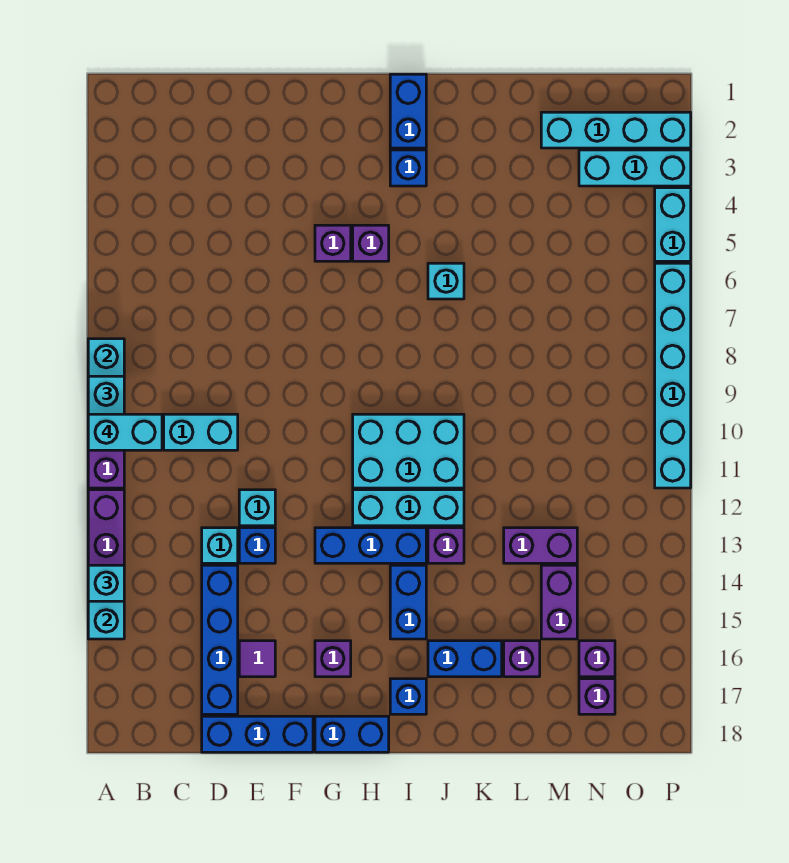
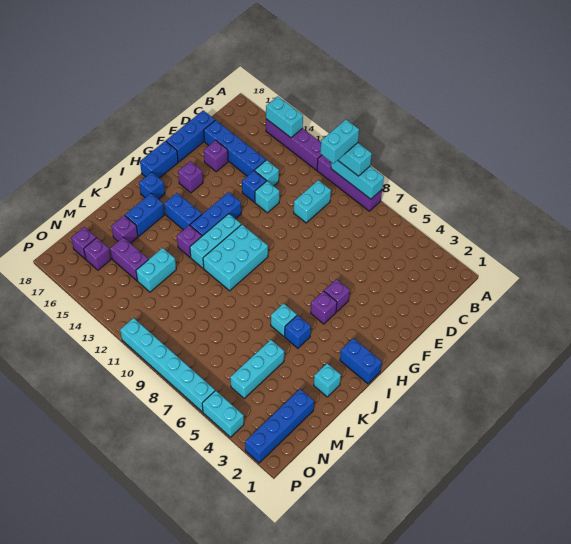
cyan 1x1 brick [88,565,124,601] -> cyan 1x1 brick moved to [314,363,341,397]
purple 1x1 tile [239,641,275,677] -> purple 1x1 brick [204,140,228,172]
blue 1x1 brick [390,150,426,186] -> blue 1x1 brick moved to [285,315,311,348]
purple 1x2 brick [504,528,577,563] -> cyan 1x2 brick [136,248,176,292]
cyan 1x4 brick [541,112,691,148] -> blue 1x4 brick [245,389,314,463]
cyan 1x3 brick [579,150,691,186] -> cyan 1x3 brick moved to [230,340,284,399]

